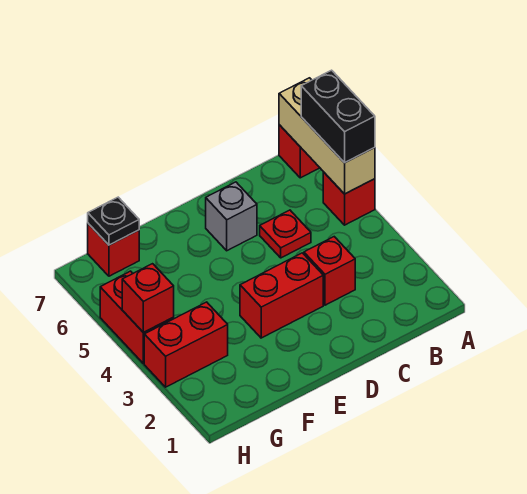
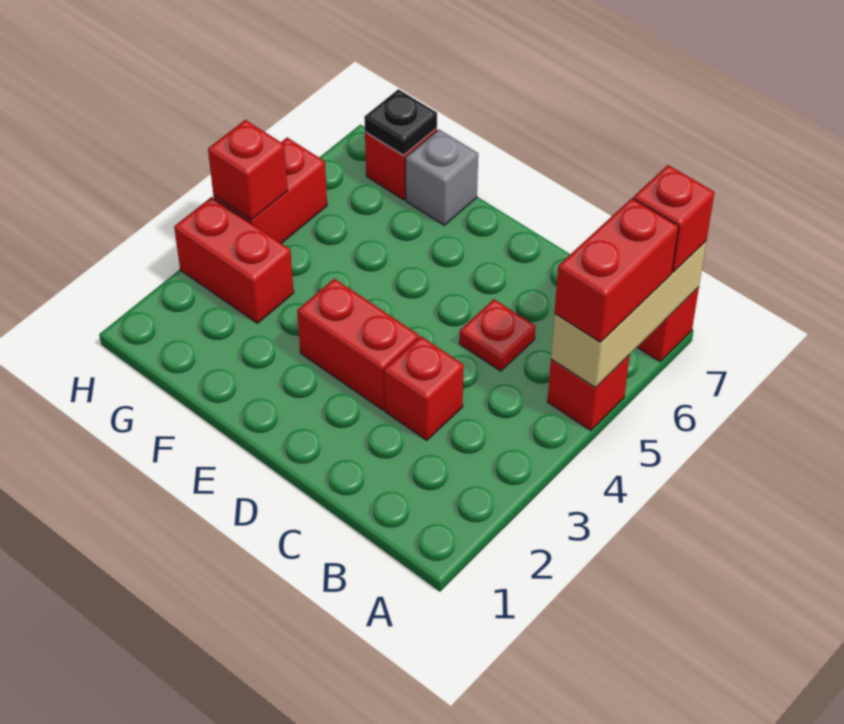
black 1x2 brick [301,70,375,163] -> red 1x2 brick [555,198,679,342]
none -> red 1x1 brick [633,165,715,272]
grey 1x1 brick [206,182,257,251] -> grey 1x1 brick moved to [405,130,478,225]

